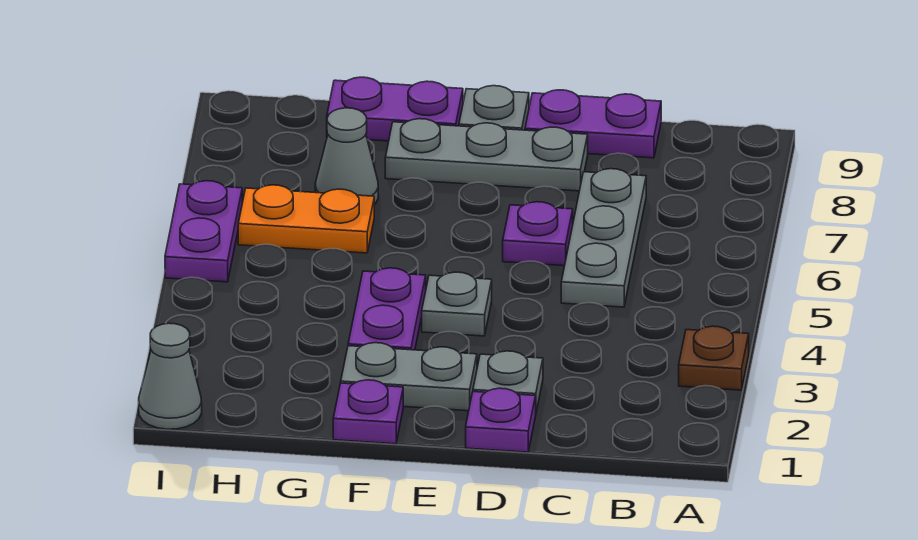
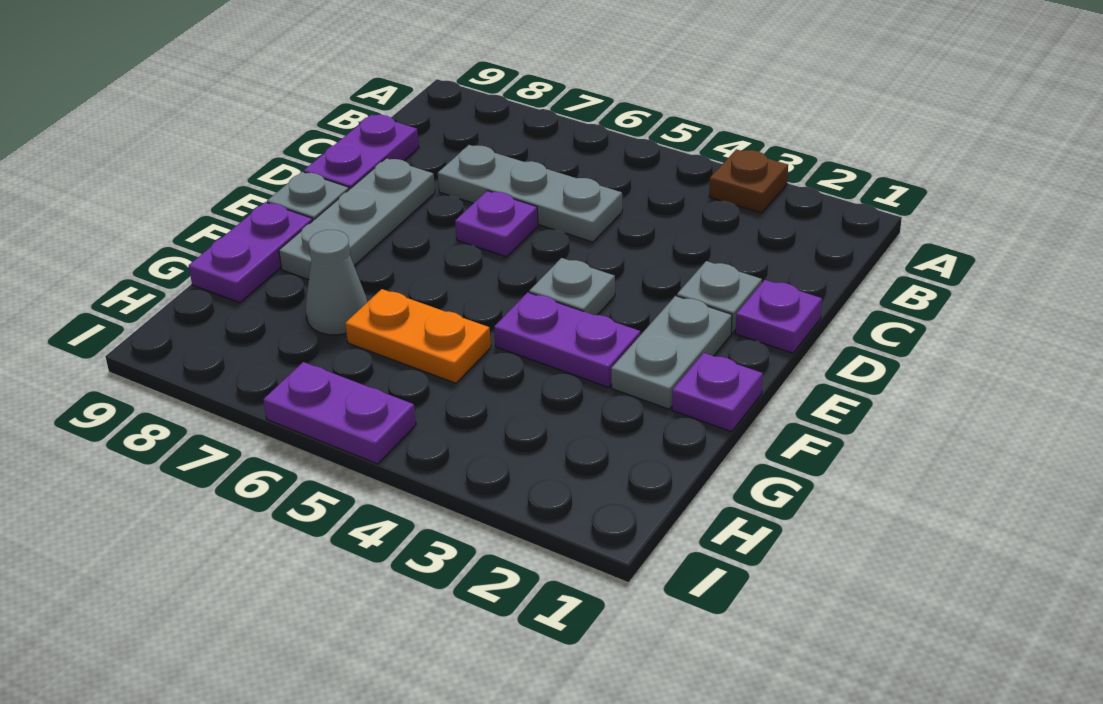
orange 1x2 plate [238,185,374,253] -> orange 1x2 plate turned to [345,289,491,383]
grey 1x1 cone [139,323,202,429] -> none

